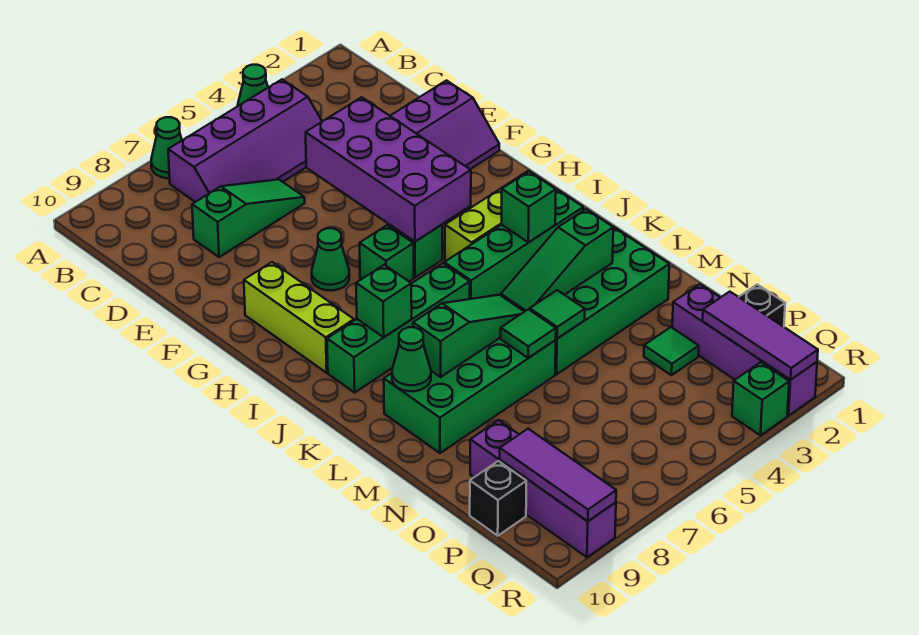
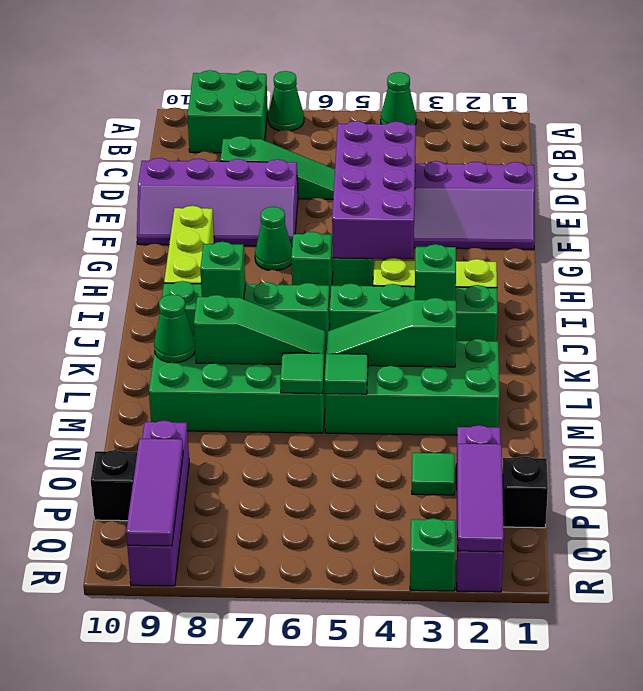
none -> green 2x2 brick [187,70,268,153]
purple 2x4 slope [168,79,322,202] -> purple 2x4 slope moved to [137,158,298,246]

